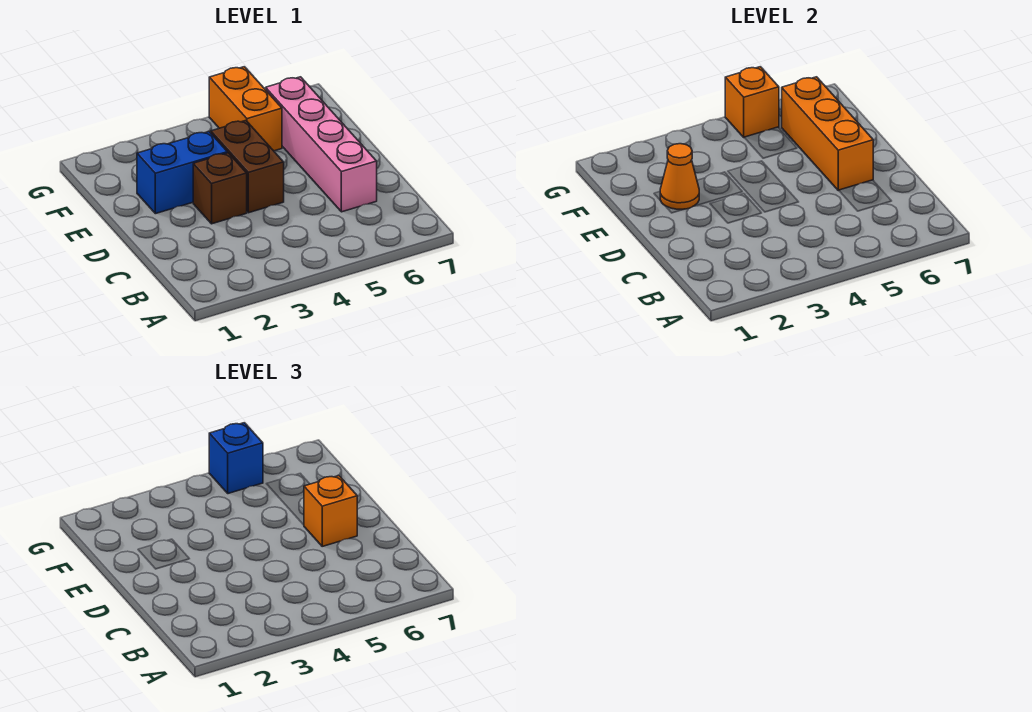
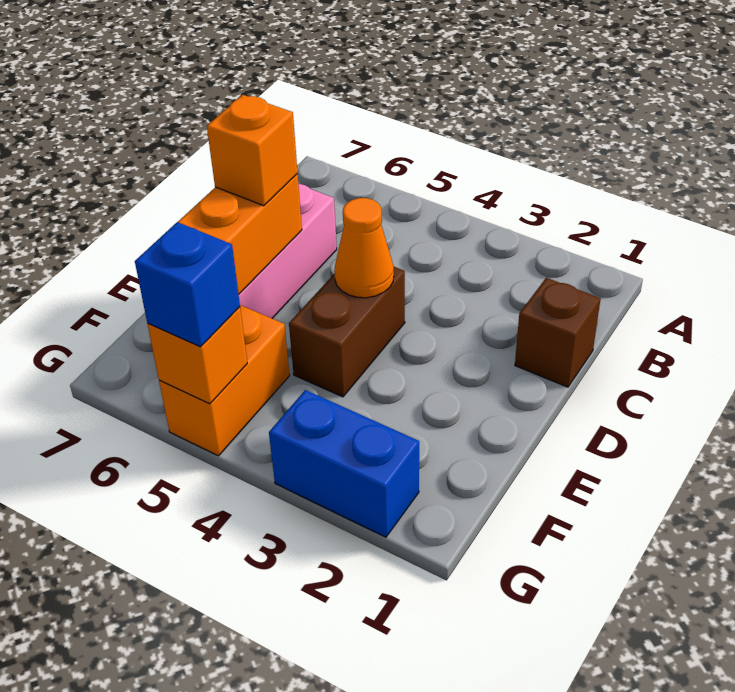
brown 1x1 brick [193,153,247,224] -> brown 1x1 brick moved to [515,278,601,387]
blue 1x2 brick [137,132,227,214] -> blue 1x2 brick moved to [269,390,419,537]
orange 1x1 cone [660,144,699,209] -> orange 1x1 cone moved to [334,198,394,298]

